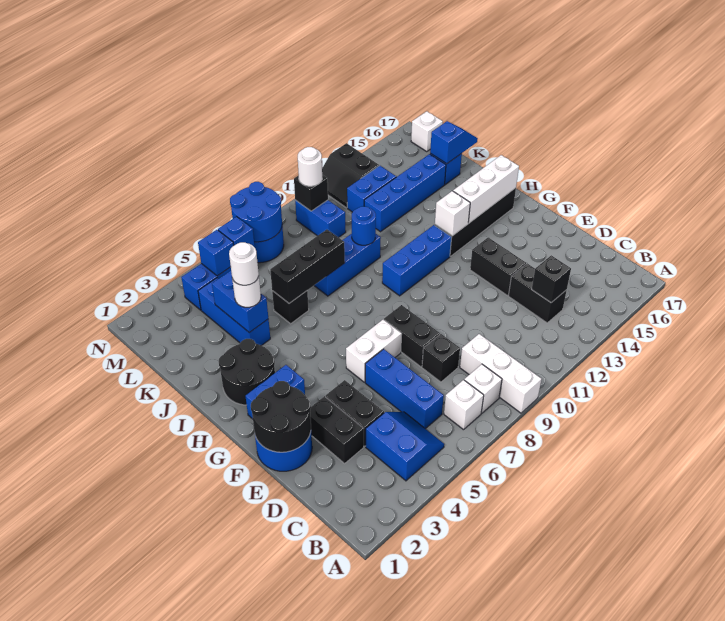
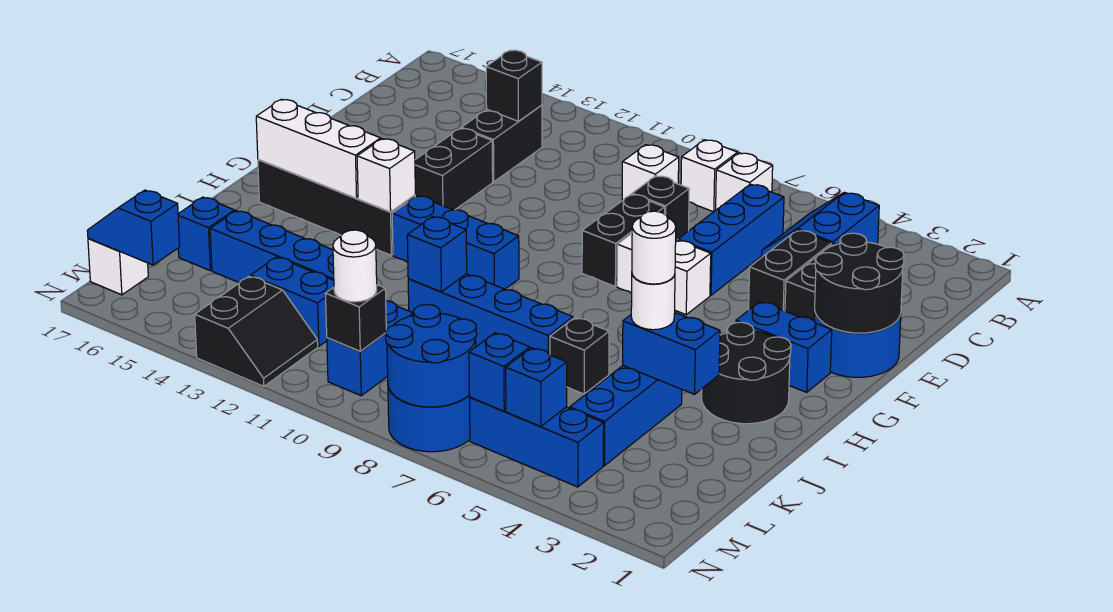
white 1x3 brick [460,334,542,413] -> white 1x1 brick [622,145,679,201]
blue 1x2 brick [212,271,268,333] -> blue 1x2 brick turned to [623,313,720,394]
black 1x3 brick [270,230,345,303] -> none
blue 1x3 brick [314,234,381,296] -> blue 1x4 brick [408,274,573,355]
blue 1x1 round brick [352,206,376,245] -> blue 1x1 brick [407,217,467,292]
blue 1x2 slope [430,121,478,164] -> blue 1x2 slope moved to [87,190,180,265]

